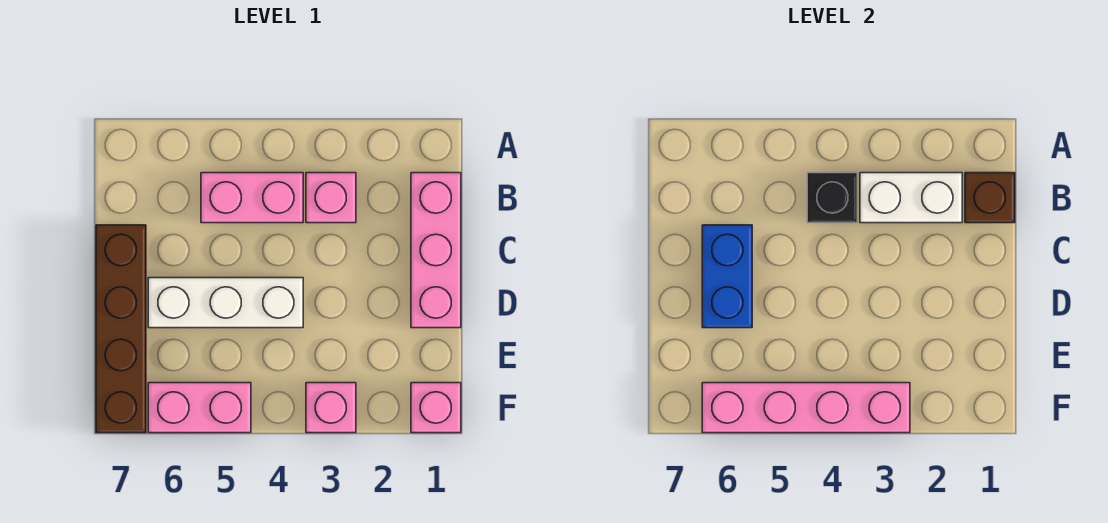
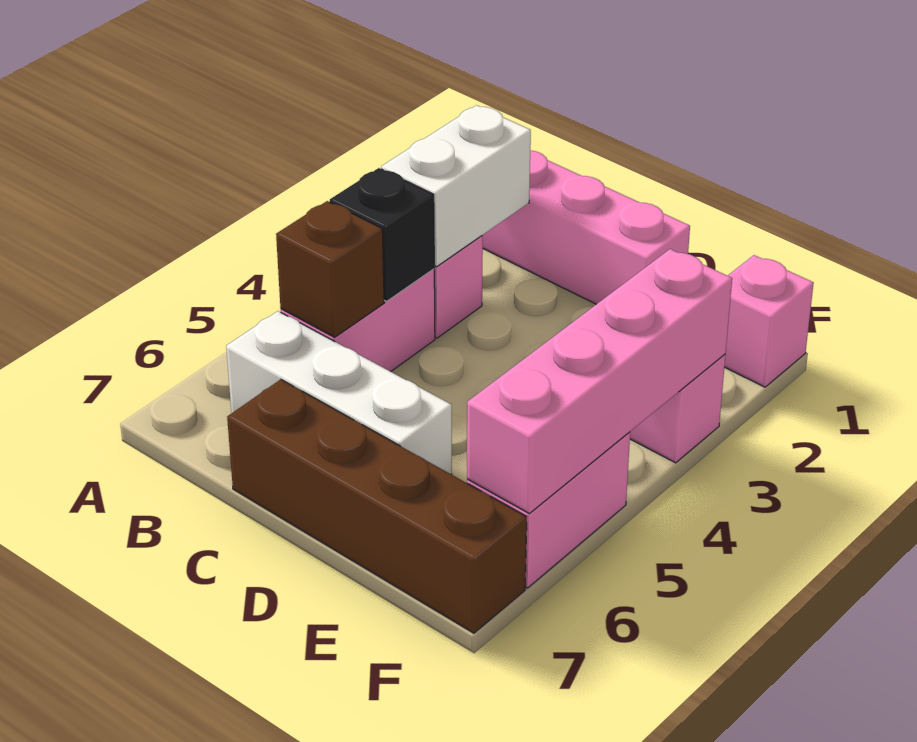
brown 1x1 brick [965,173,1015,223] -> brown 1x1 brick moved to [276,201,384,337]
blue 1x2 brick [702,225,752,328] -> none
white 1x3 brick [148,278,303,328] -> white 1x3 brick turned to [226,311,452,474]

